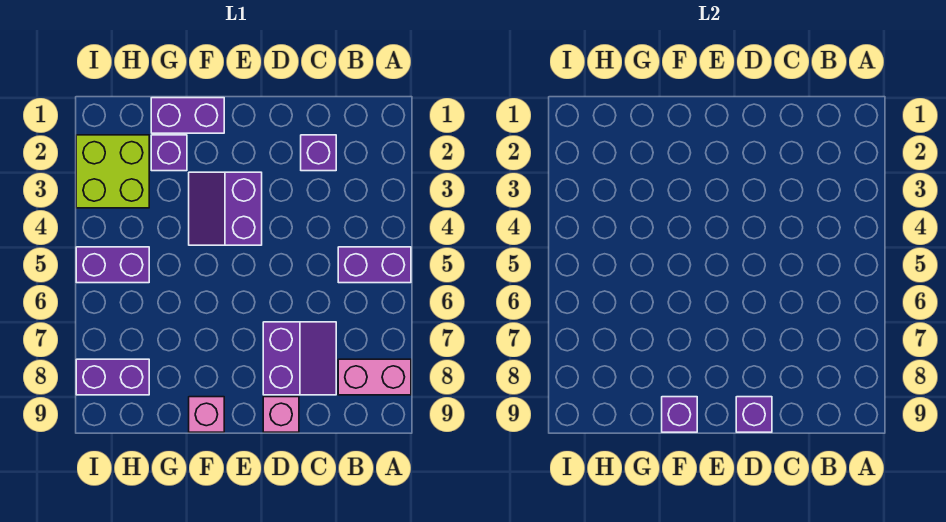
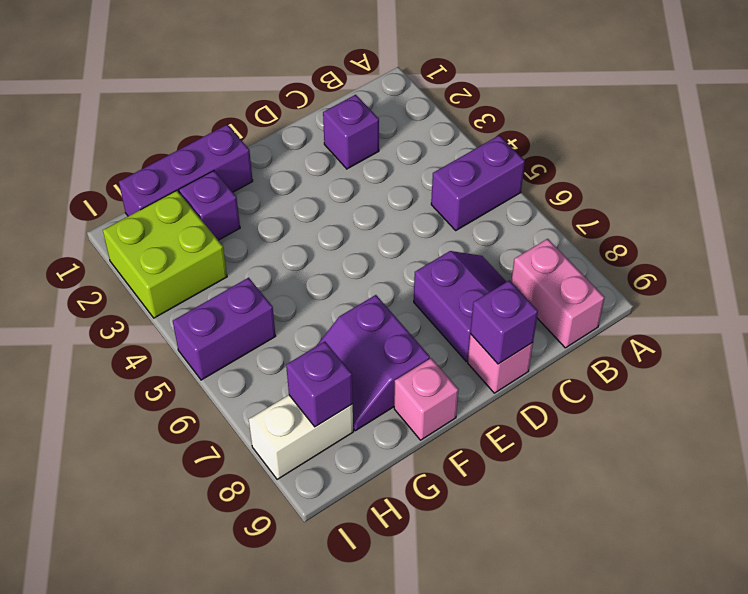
pink 1x2 brick [338,359,411,395] -> pink 1x2 brick turned to [511,239,605,348]
purple 2x2 slope [189,172,262,245] -> purple 2x2 slope moved to [317,295,430,431]
purple 1x2 brick [151,98,224,133] -> purple 1x3 brick [119,125,253,216]
purple 1x1 brick [662,397,697,432] -> purple 1x1 brick moved to [286,342,353,427]
purple 1x2 brick [76,359,149,395] -> white 1x2 brick [249,395,353,480]

